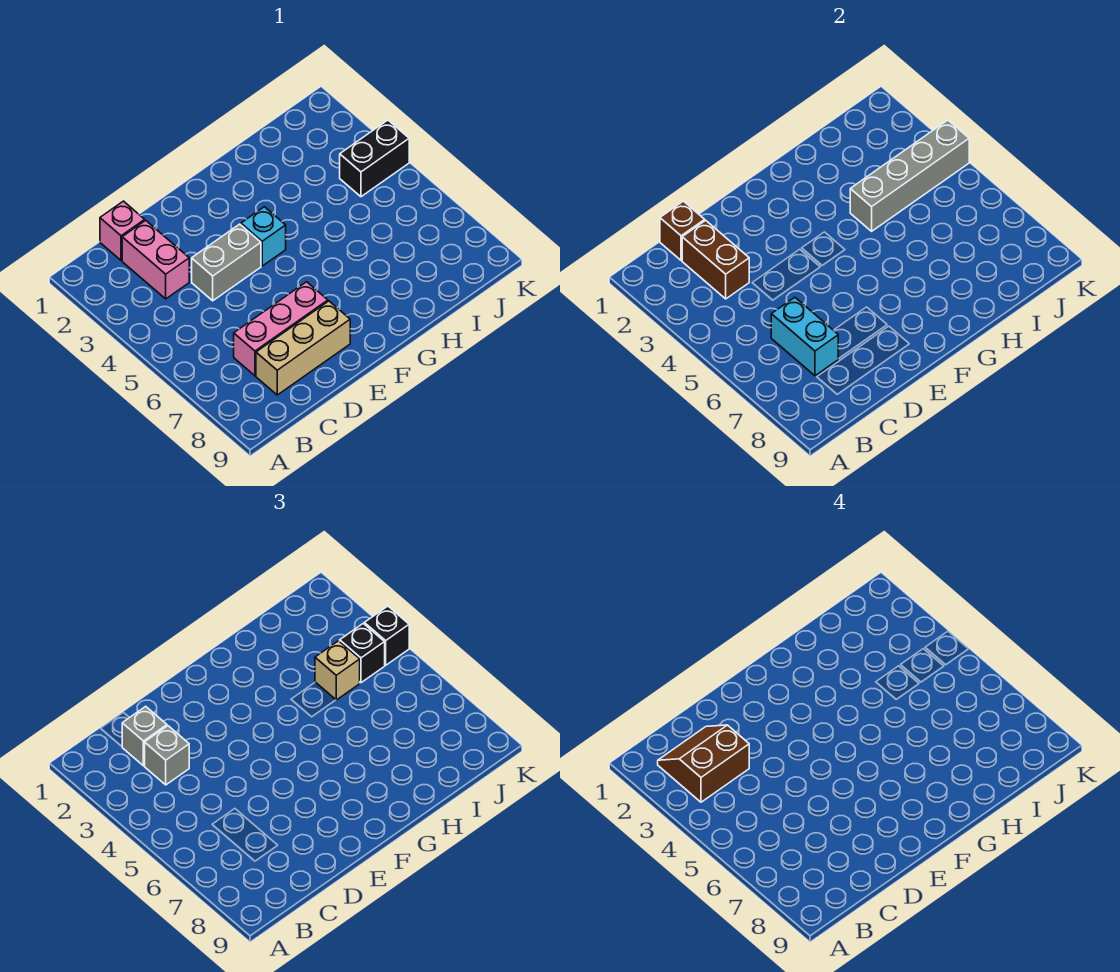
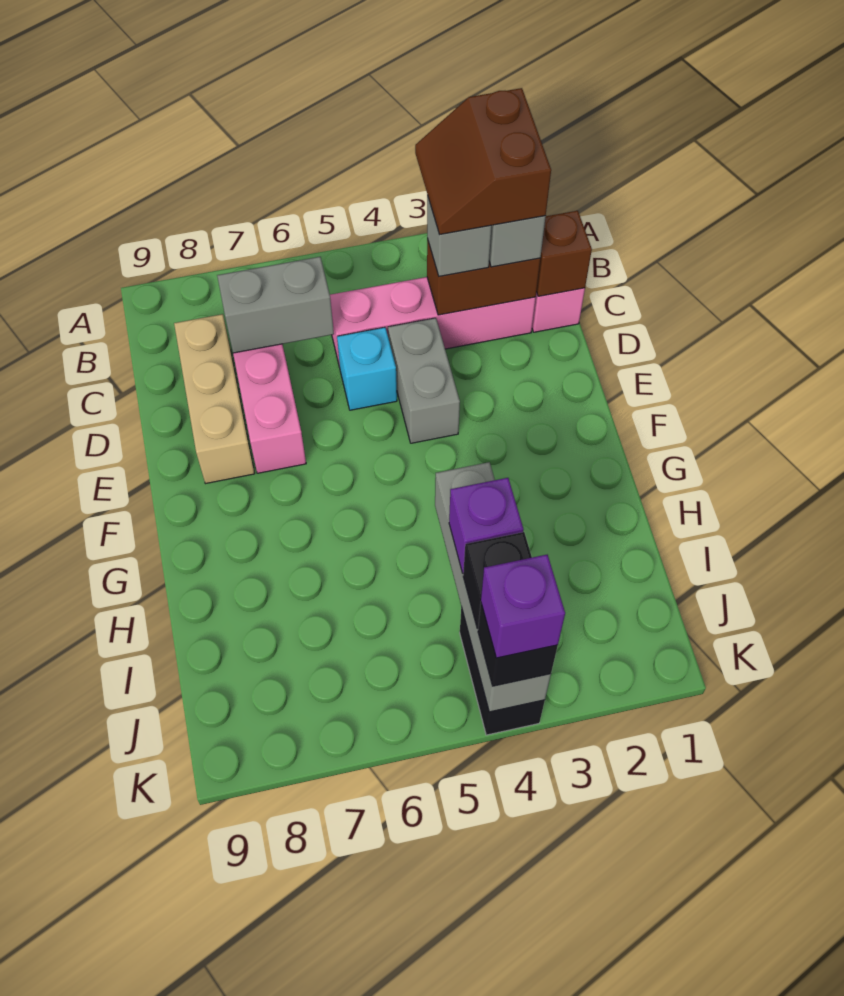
brown 2x2 slope [658,725,749,802] -> brown 2x2 slope turned to [415,88,551,235]
pink 1x2 brick [122,220,189,299] -> pink 1x4 brick [330,277,536,367]
cyan 1x2 brick [771,297,838,376] -> grey 1x2 brick [217,257,334,353]
cyan 1x1 brick [241,207,286,266] -> cyan 1x1 brick moved to [337,327,397,410]
tan 1x1 brick [315,641,360,700] -> purple 1x1 brick [449,478,523,573]
none -> purple 1x1 brick [481,555,565,658]

